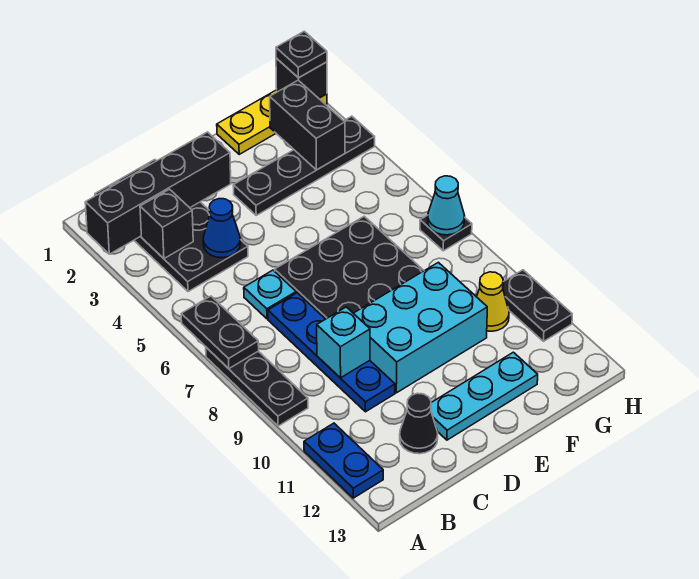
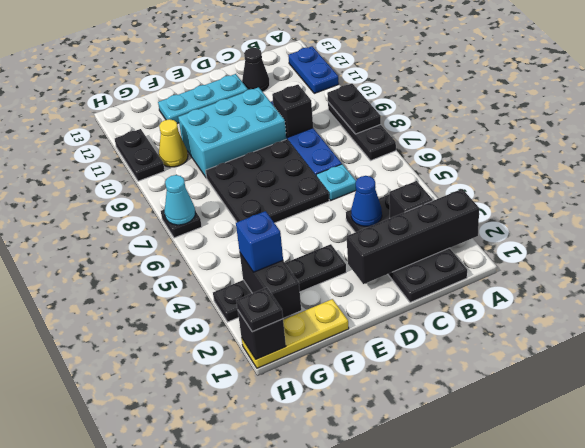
black 1x2 plate [181,296,259,369] -> black 1x2 plate moved to [327,84,381,134]
cyan 1x1 brick [317,307,370,378] -> black 1x1 brick [272,85,313,137]
none -> blue 1x1 brick [236,211,283,272]

